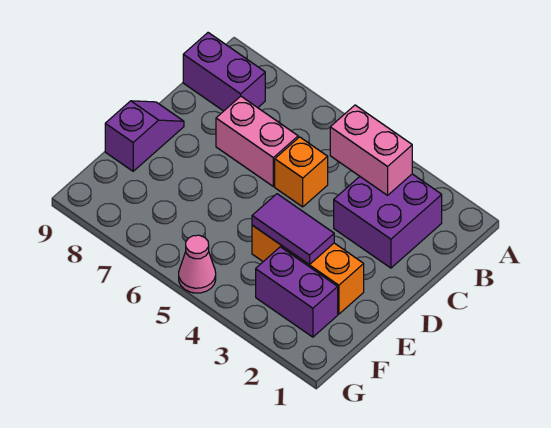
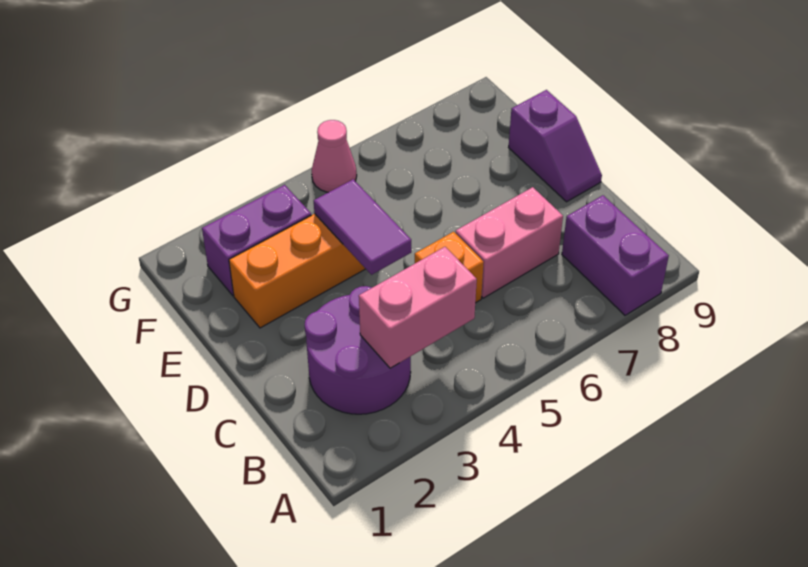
purple 2x2 brick [334,174,442,268] -> purple 2x2 round brick [305,286,411,414]
purple 1x2 brick [183,33,265,111] -> purple 1x2 brick turned to [562,195,669,315]
purple 1x2 tile [252,194,334,264] -> purple 1x2 tile turned to [314,179,411,275]

